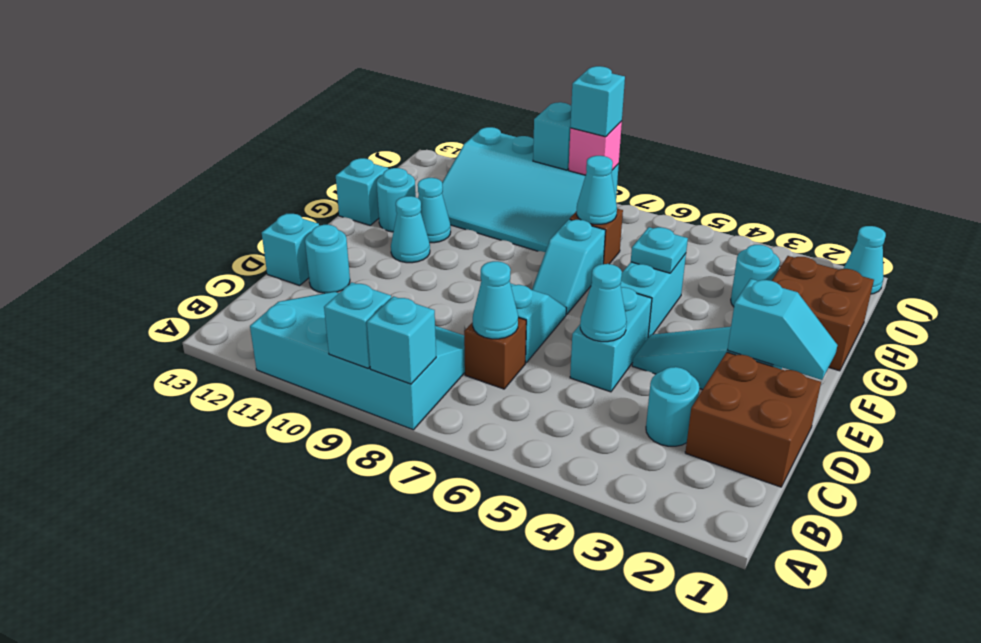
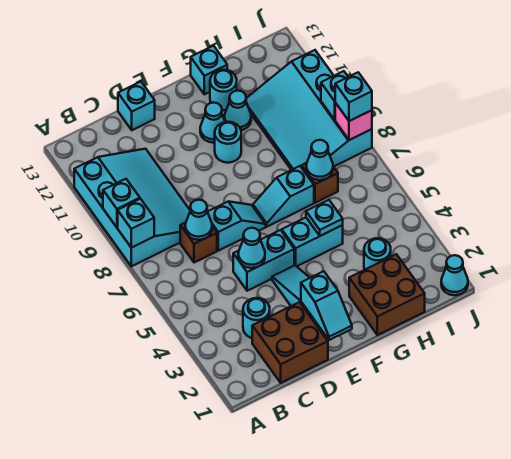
cyan 1x1 round brick [305,225,350,293] -> cyan 1x1 round brick moved to [215,122,241,163]

